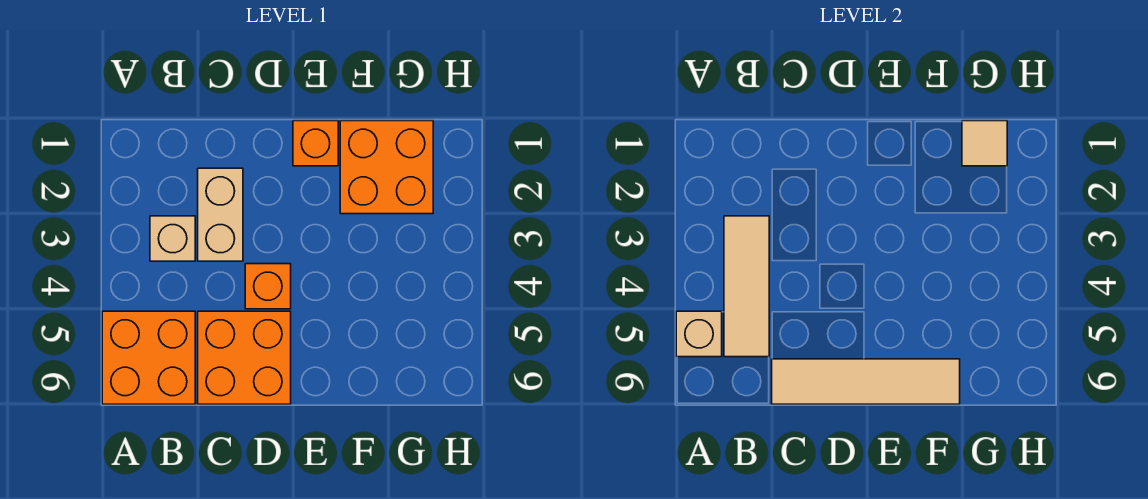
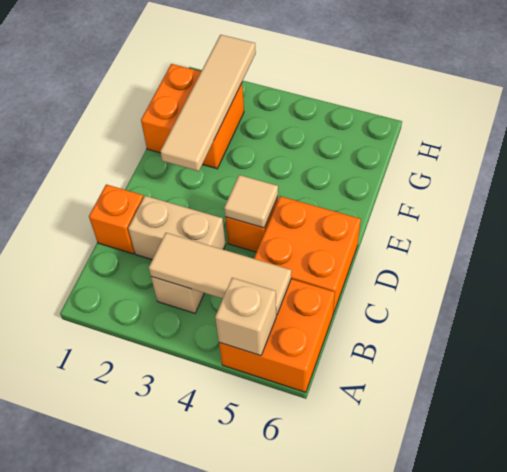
tan 1x4 tile [772,359,960,404] -> tan 1x4 tile moved to [160,35,256,171]
orange 1x1 brick [293,121,338,166] -> orange 1x1 brick moved to [89,184,144,254]
tan 1x1 tile [962,121,1007,166] -> tan 1x1 tile moved to [224,175,278,228]

